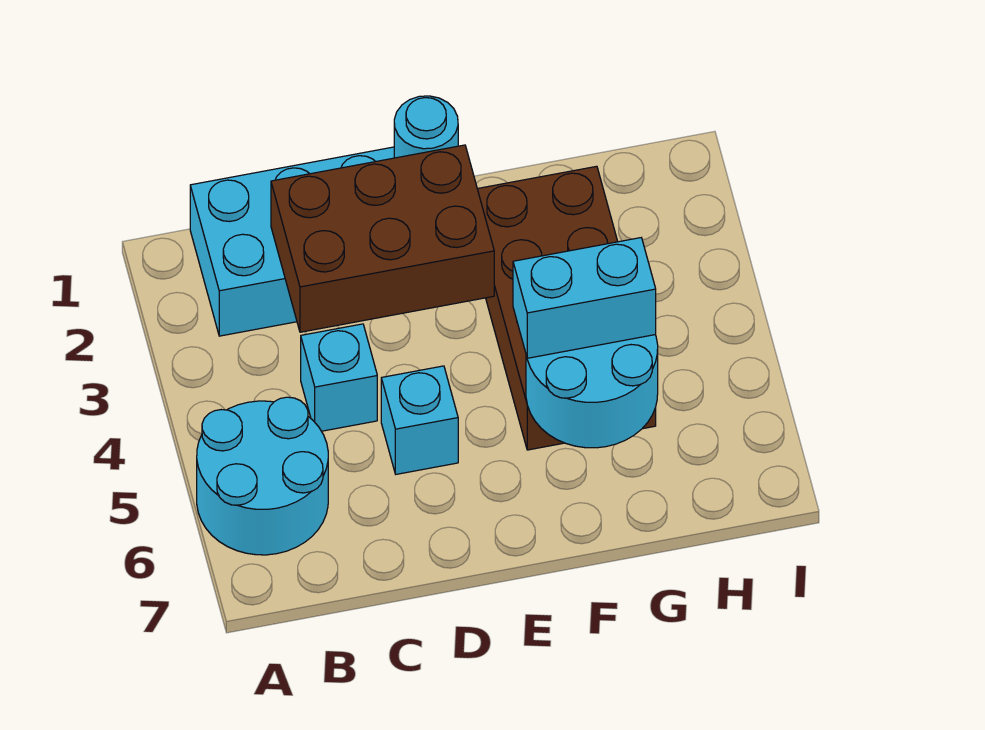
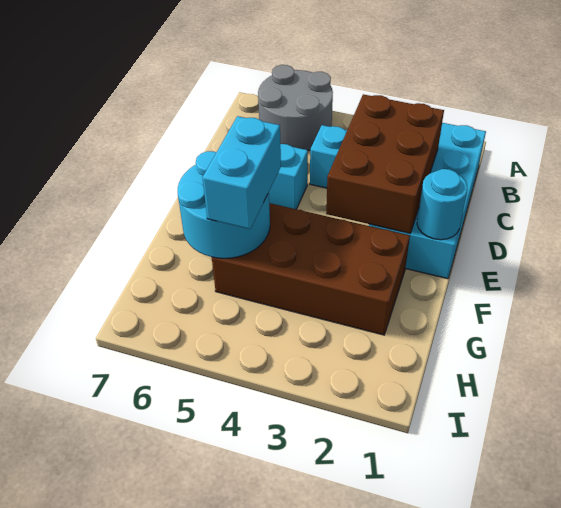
cyan 2x2 round brick [197,397,328,555] -> grey 2x2 round brick [258,65,333,150]

